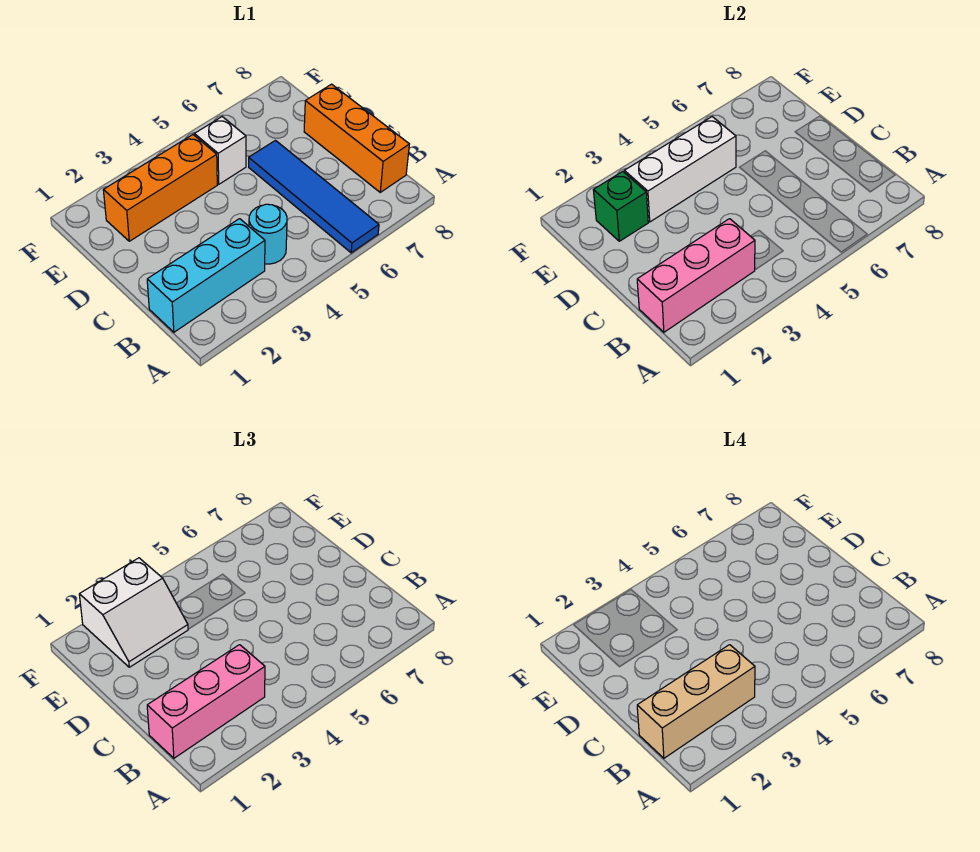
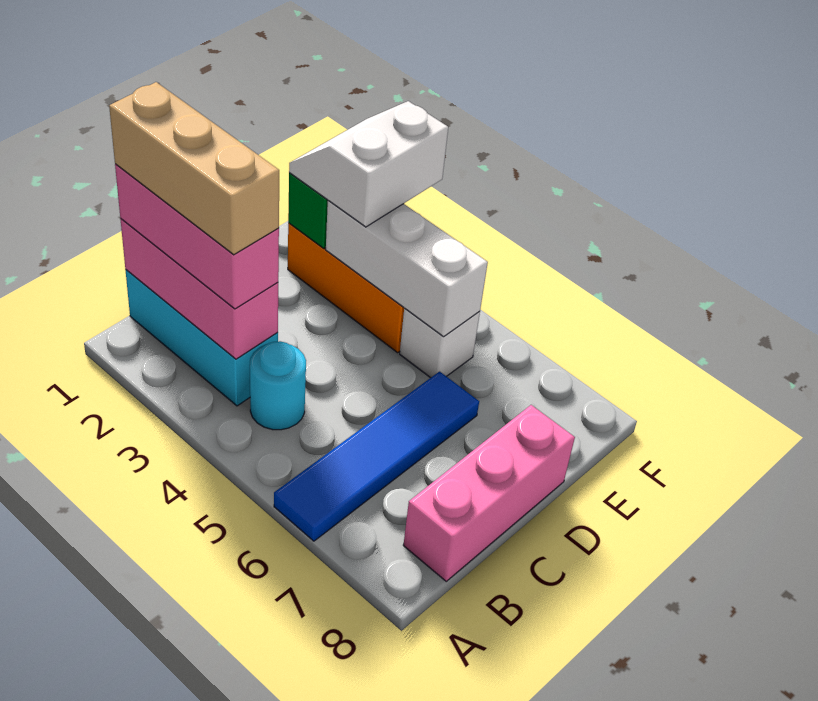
orange 1x3 brick [304,84,409,192] -> pink 1x3 brick [403,405,575,581]
white 2x2 slope [79,558,188,667] -> white 2x2 slope turned to [289,101,448,227]

